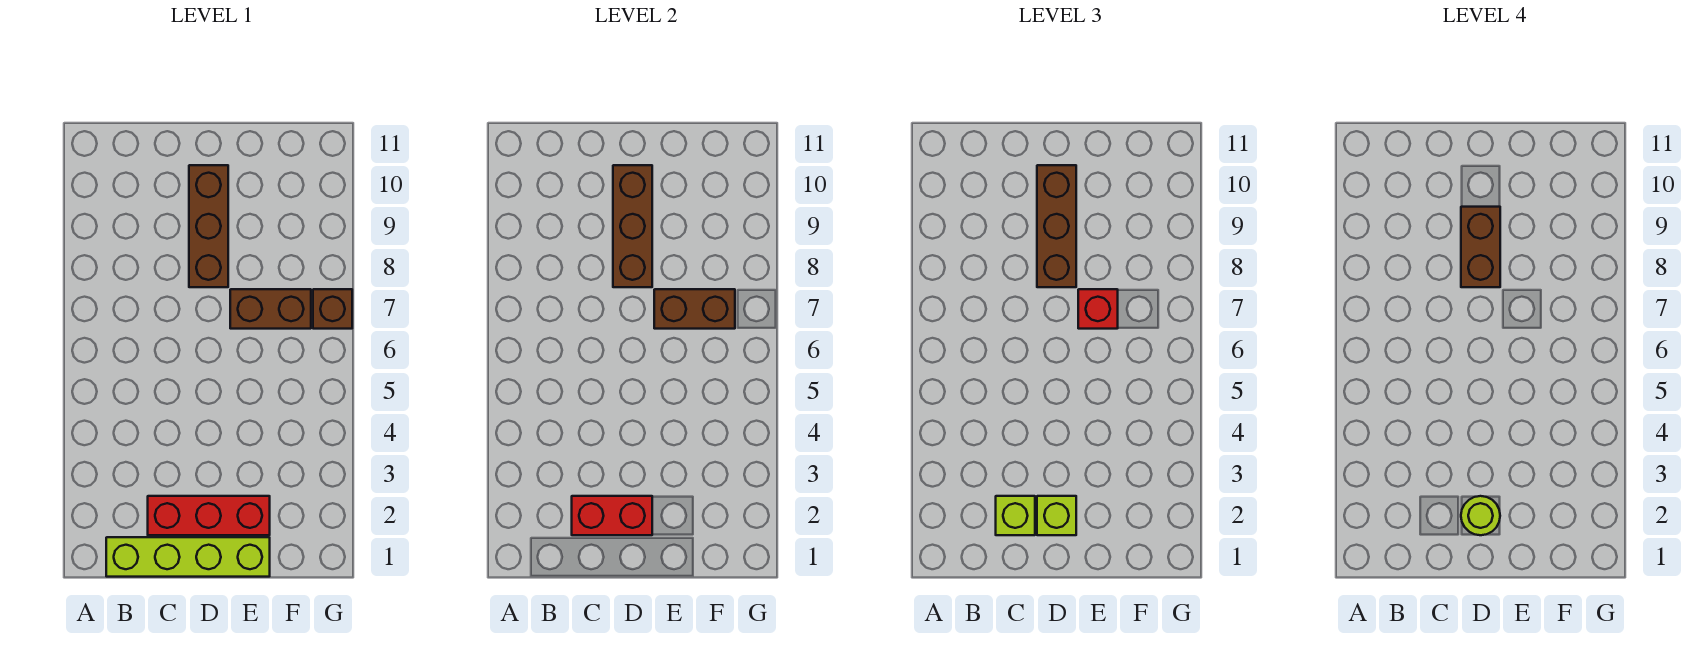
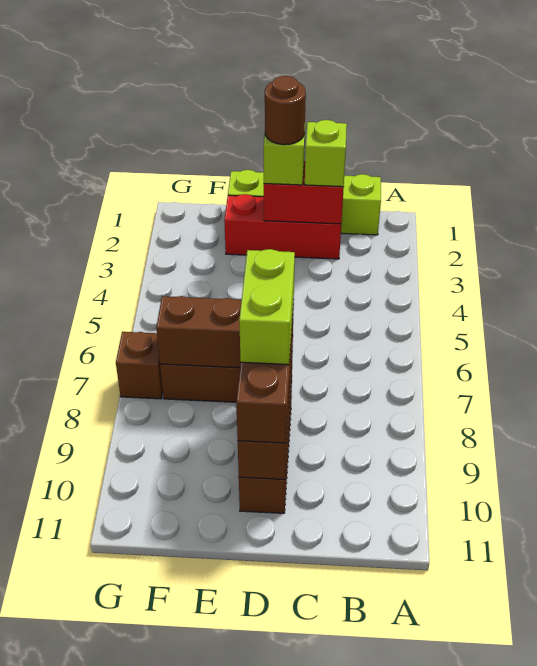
lime 1x1 round brick [1461,496,1500,535] -> brown 1x1 round brick [265,76,306,145]
brown 1x2 brick [1461,207,1500,287] -> lime 1x2 brick [239,249,295,365]
red 1x1 brick [1078,289,1118,329] -> none

